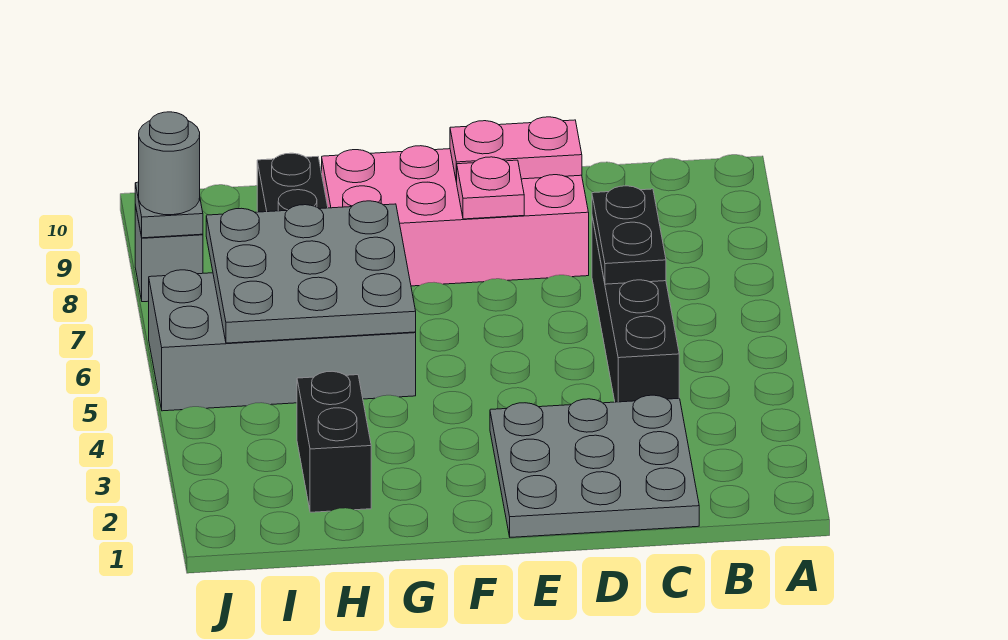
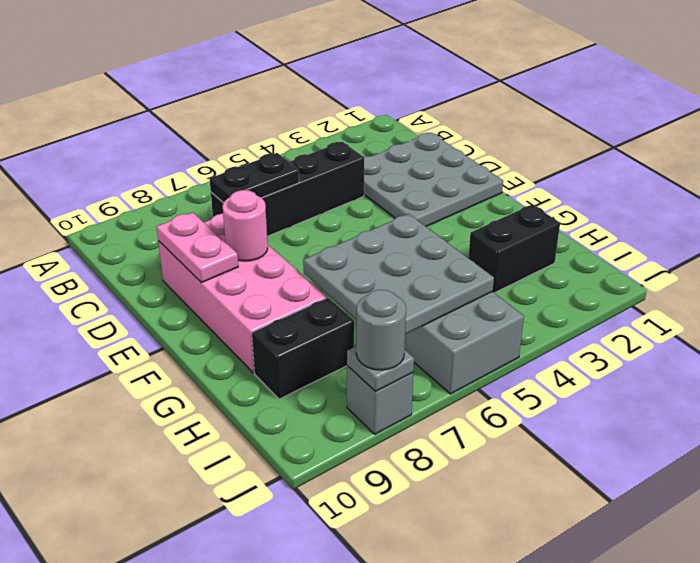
pink 1x1 plate [457,157,524,219] -> pink 1x1 round brick [223,190,268,261]

